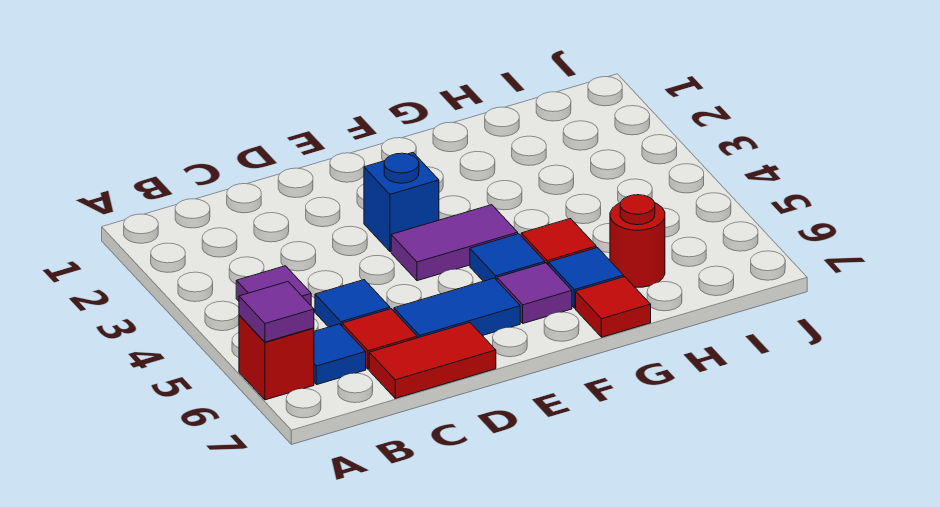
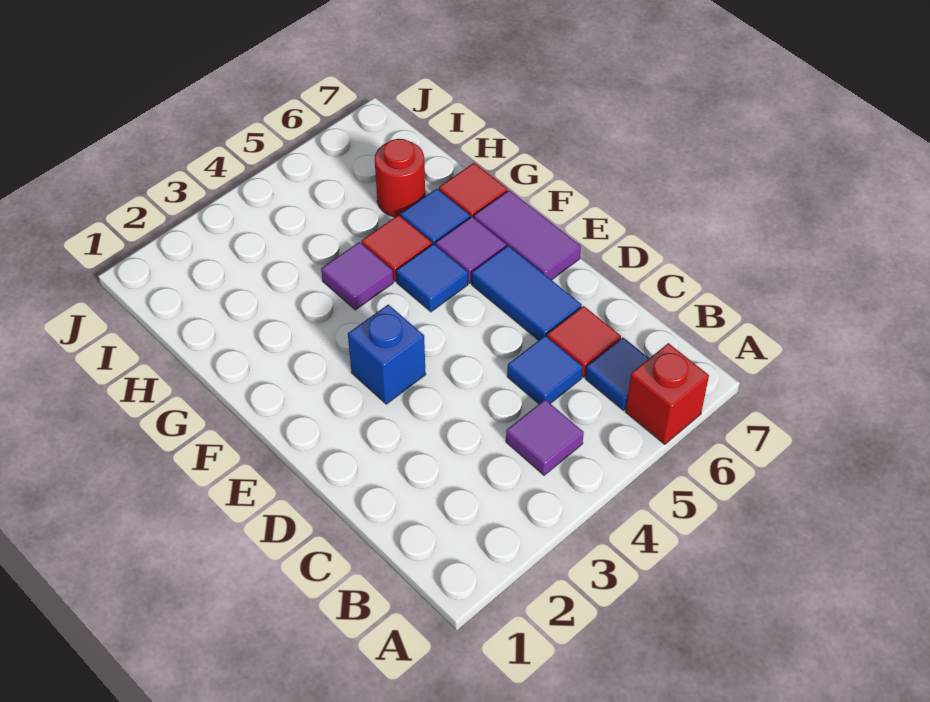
purple 1x1 tile [239,282,314,342] -> purple 1x1 tile moved to [321,242,393,310]
red 1x2 tile [369,323,496,398] -> none
purple 1x2 tile [391,205,518,281] -> purple 1x2 tile moved to [474,190,581,280]

